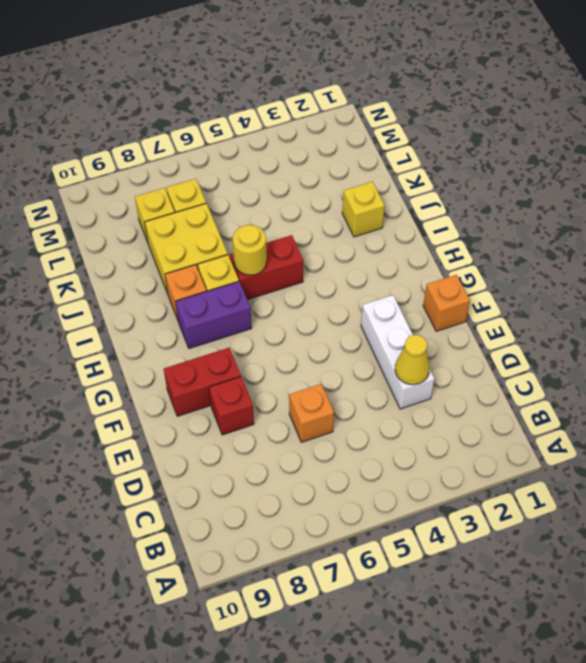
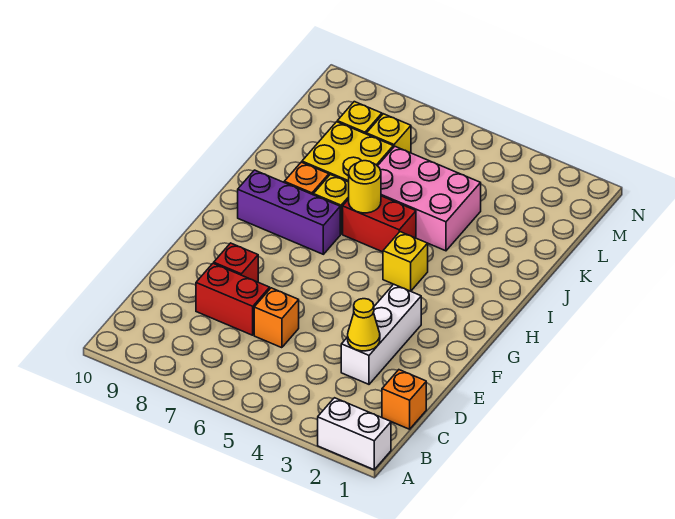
none -> white 1x2 brick [318,398,391,470]
orange 1x1 brick [423,275,470,331] -> orange 1x1 brick moved to [382,370,426,429]
red 1x2 brick [164,348,241,416] -> red 1x2 brick moved to [196,263,270,335]
purple 1x2 brick [176,282,252,349] -> purple 1x3 brick [238,170,340,254]
yellow 1x1 brick [342,182,385,237] -> yellow 1x1 brick moved to [383,232,428,291]
none -> pink 2x3 brick [378,146,481,251]

